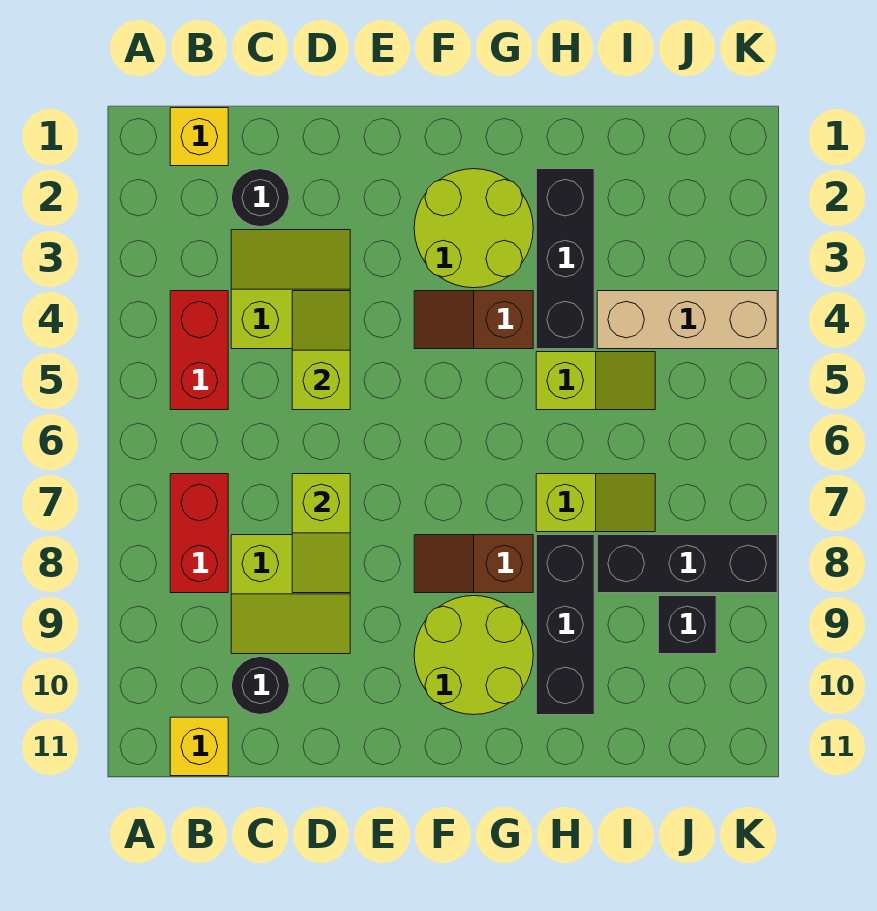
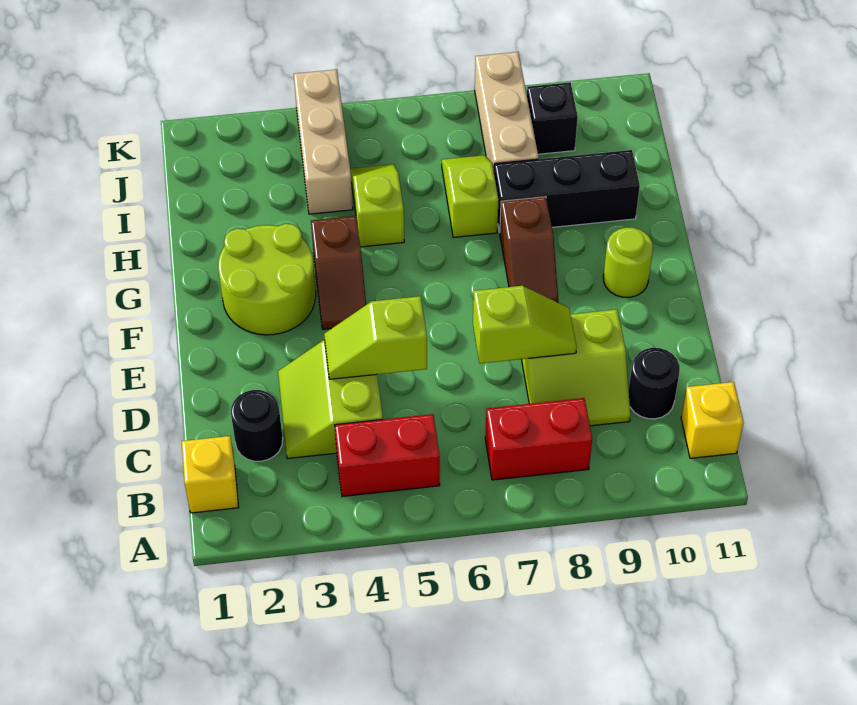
lime 2x2 slope [231,535,350,654] -> lime 2x2 slope turned to [522,309,630,426]
lime 2x2 round brick [414,596,533,715] -> lime 1x1 round brick [603,228,653,297]
black 1x3 brick [536,169,594,349] -> none
black 1x3 brick [597,535,777,593] -> tan 1x3 brick [475,52,539,171]

